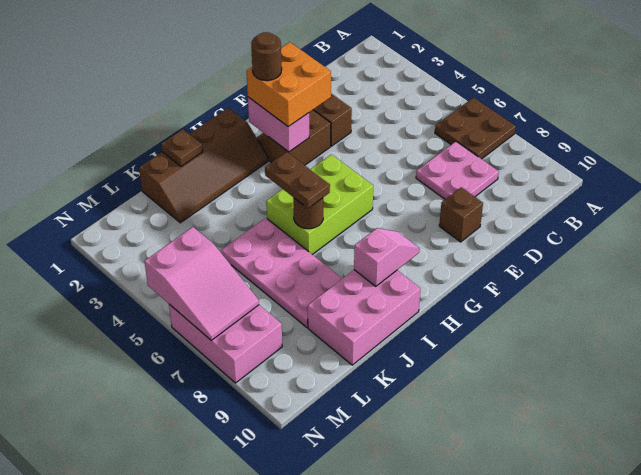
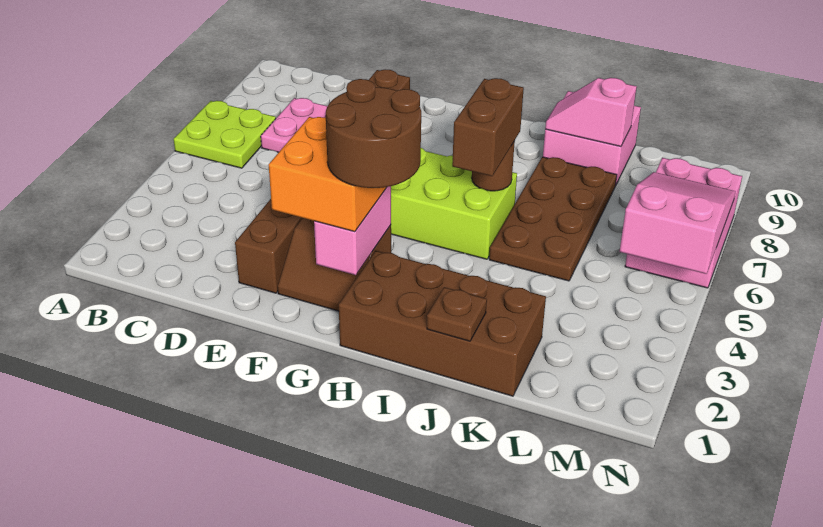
brown 2x2 plate [435,98,516,159] -> lime 2x2 plate [174,101,276,168]
brown 1x1 round brick [251,32,282,81] -> brown 2x2 round brick [326,79,421,188]
brown 2x4 slope [139,108,268,223] -> brown 2x4 brick [339,251,546,396]
pink 1x2 slope [354,228,420,286] -> pink 1x2 slope moved to [545,78,637,146]
brown 1x2 plate [265,152,330,208] -> brown 1x2 brick [452,78,524,176]
pink 2x3 brick [308,270,420,365] -> pink 2x2 brick [543,91,641,186]
pink 2x4 plate [221,218,342,327] -> brown 2x4 plate [489,157,617,281]

